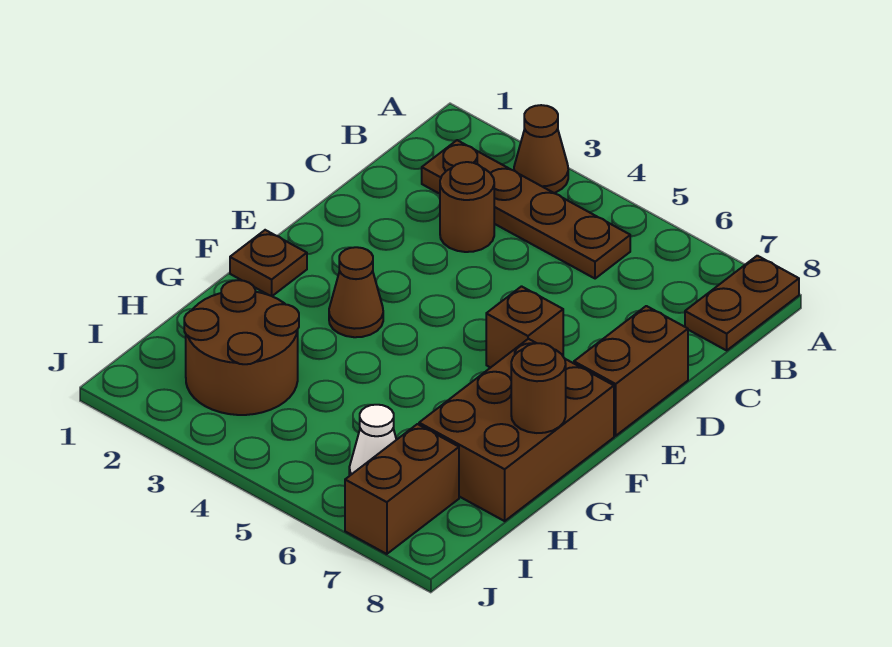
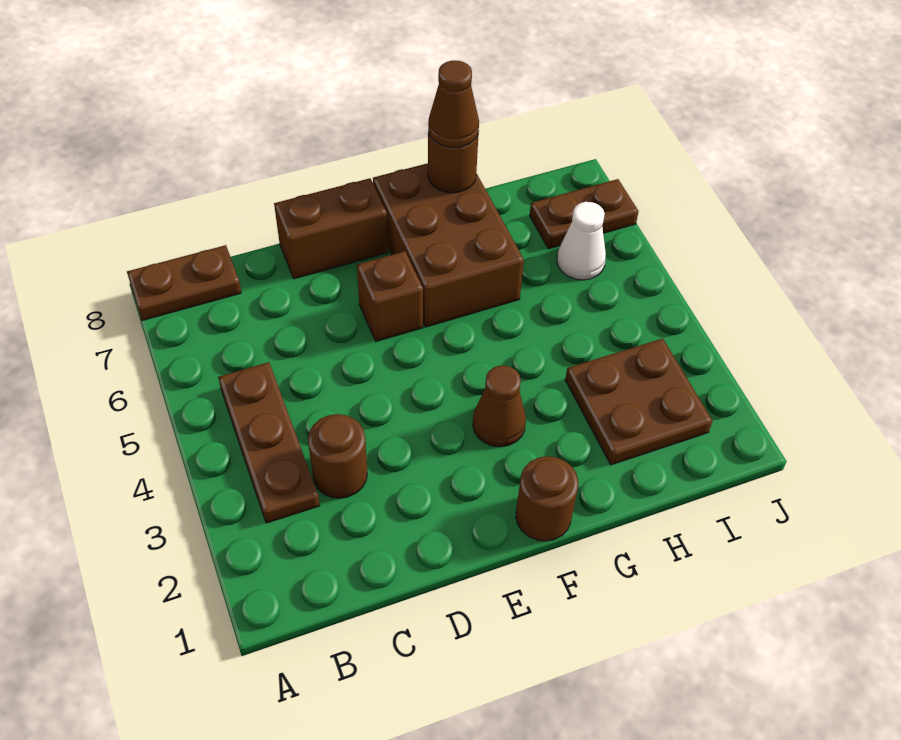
brown 1x1 cone [514,105,568,193] -> brown 1x1 cone moved to [428,61,479,148]
brown 1x4 plate [422,140,630,279] -> brown 1x3 plate [218,362,320,523]
brown 1x1 plate [230,230,307,296] -> brown 1x1 round brick [516,456,578,541]
brown 2x3 brick [419,339,614,521] -> brown 2x3 brick turned to [373,163,524,327]
brown 2x2 round brick [184,280,299,415] -> brown 2x2 plate [565,339,713,465]
brown 1x2 brick [345,424,459,554] -> brown 1x2 plate [530,179,639,249]

